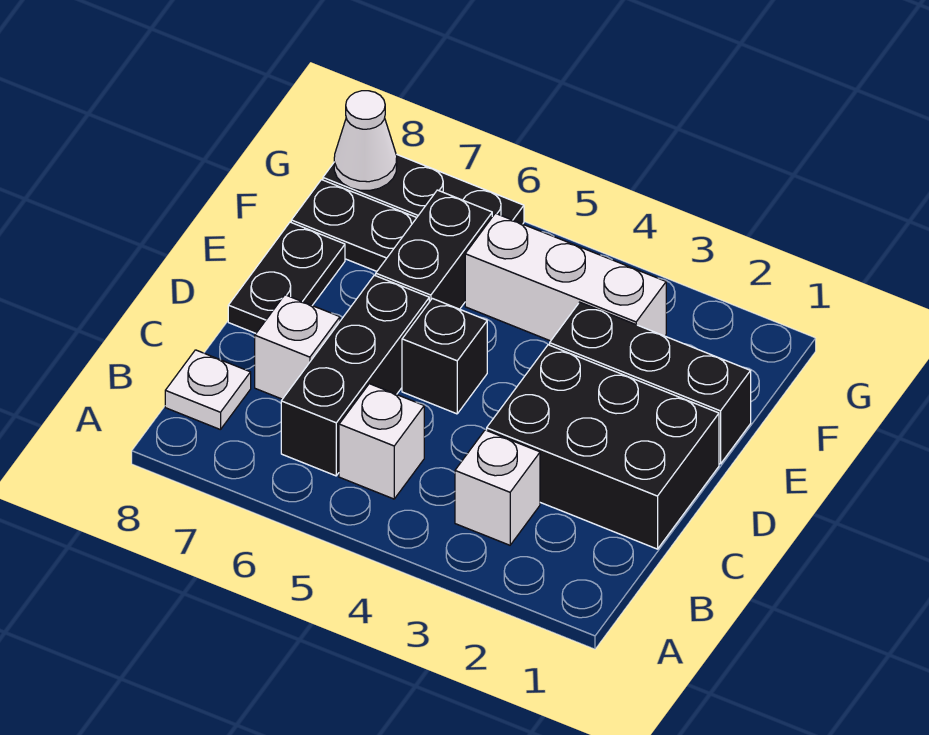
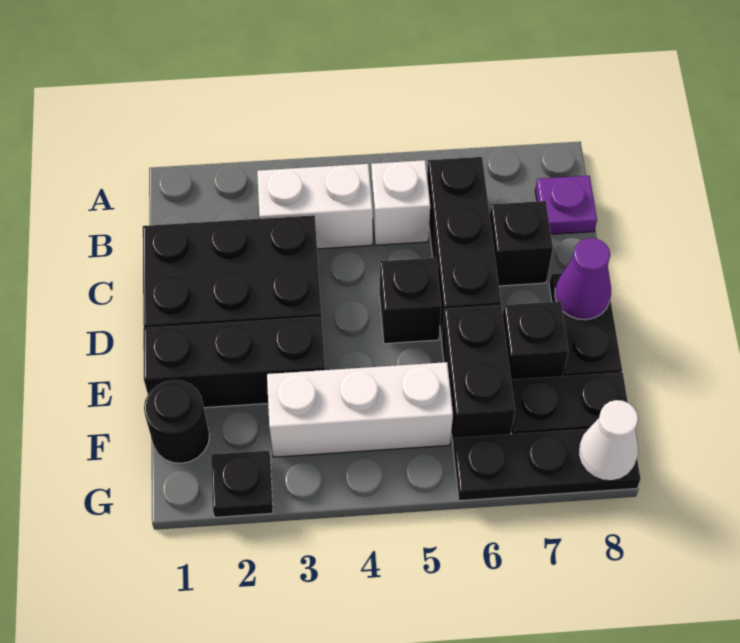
white 1x1 brick [455,430,540,545] -> white 1x2 brick [257,164,373,249]
white 1x1 plate [165,350,251,430] -> purple 1x1 plate [535,176,597,234]
white 1x1 brick [255,295,340,399] -> black 1x1 brick [490,201,553,286]
none -> purple 1x1 cone [555,238,611,320]
none -> black 1x1 brick [503,301,568,380]
none -> black 1x1 round brick [144,380,209,463]
none -> black 1x1 plate [211,451,273,517]

